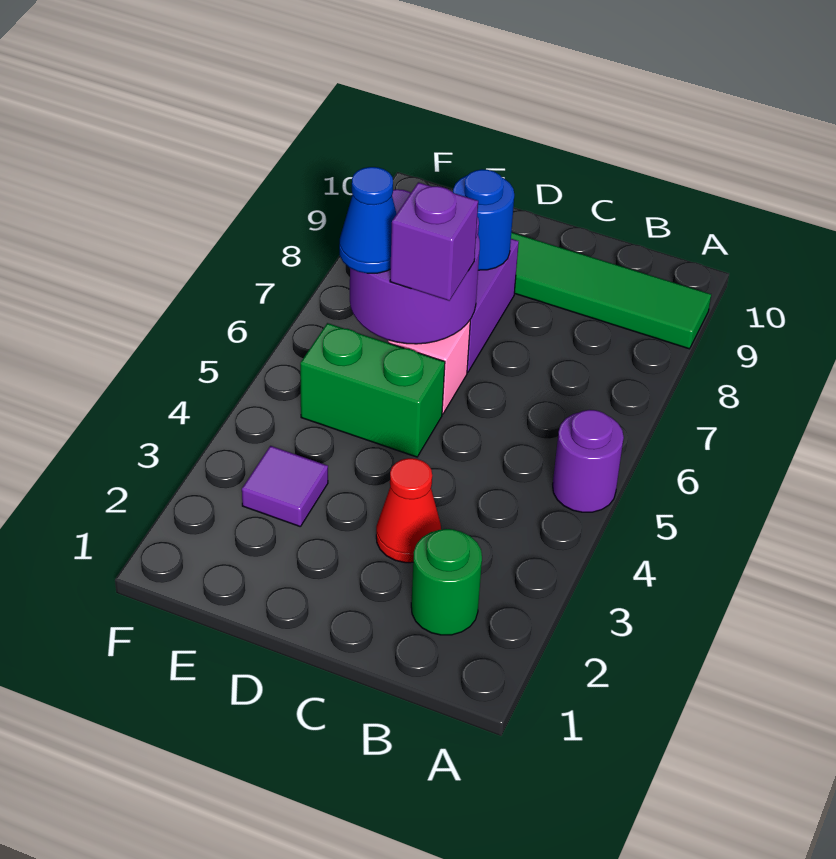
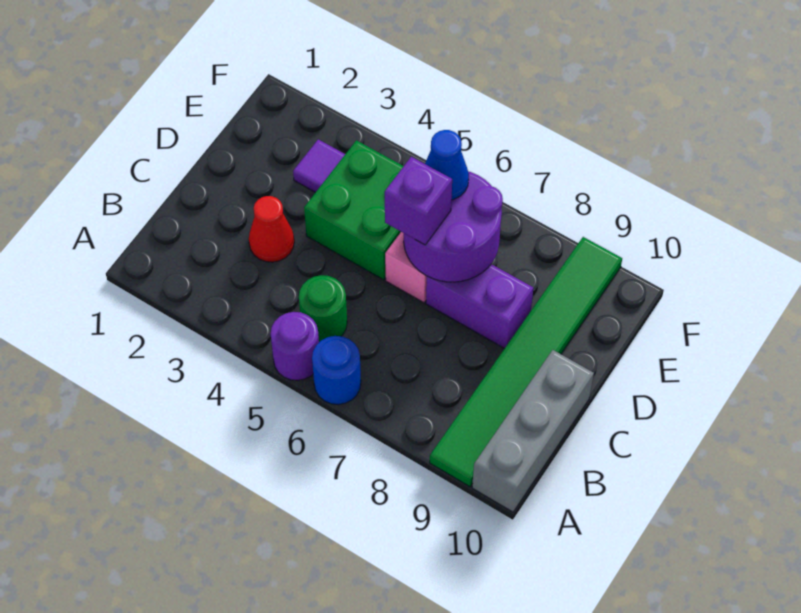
none -> grey 1x3 brick [472,350,594,512]
green 1x1 round brick [411,529,482,635] -> green 1x1 round brick moved to [299,275,347,342]
green 1x2 brick [300,323,445,457] -> green 2x2 brick [304,140,404,280]
blue 1x1 round brick [453,169,514,270] -> blue 1x1 round brick moved to [312,336,361,405]

